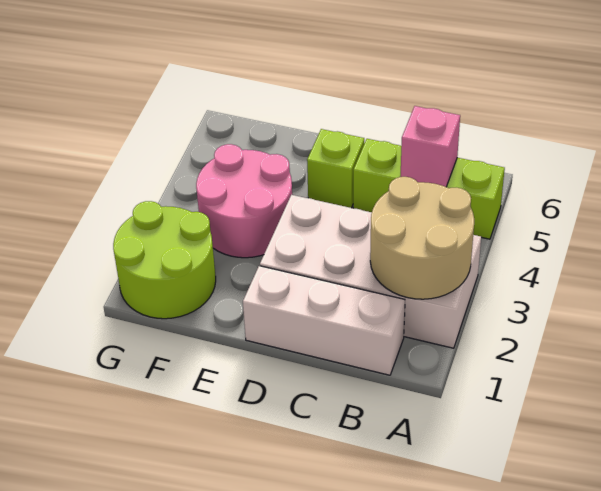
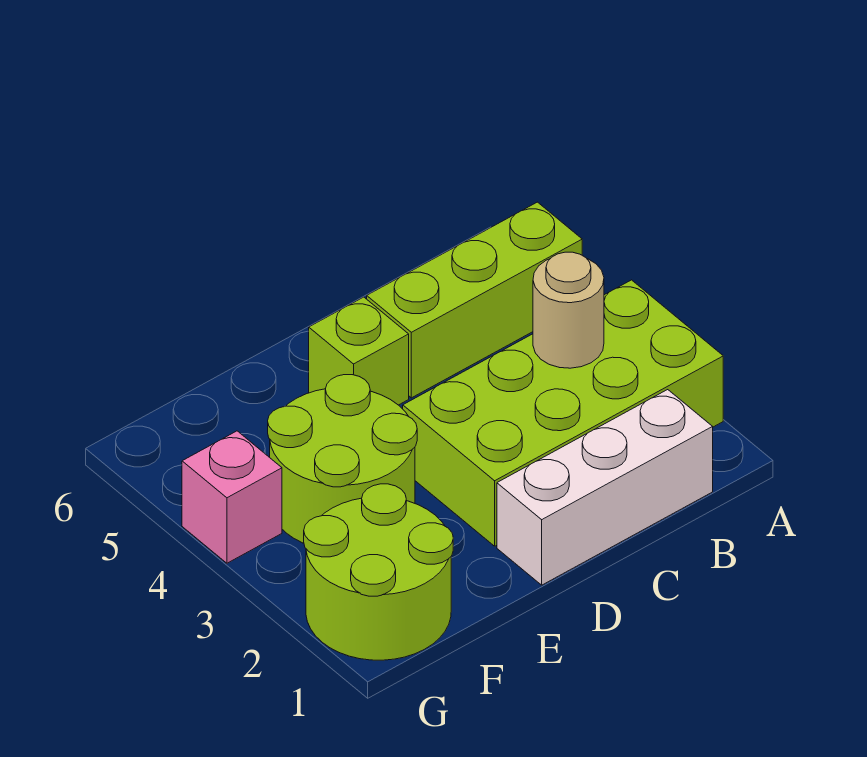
white 2x4 brick [260,195,481,348] -> lime 2x4 brick [403,280,723,546]
tan 2x2 round brick [370,177,474,299] -> tan 1x1 round brick [533,252,604,368]
pink 1x1 brick [400,106,460,187] -> pink 1x1 brick moved to [182,431,282,563]
pink 2x2 round brick [196,144,292,258] -> lime 2x2 round brick [268,375,417,543]

